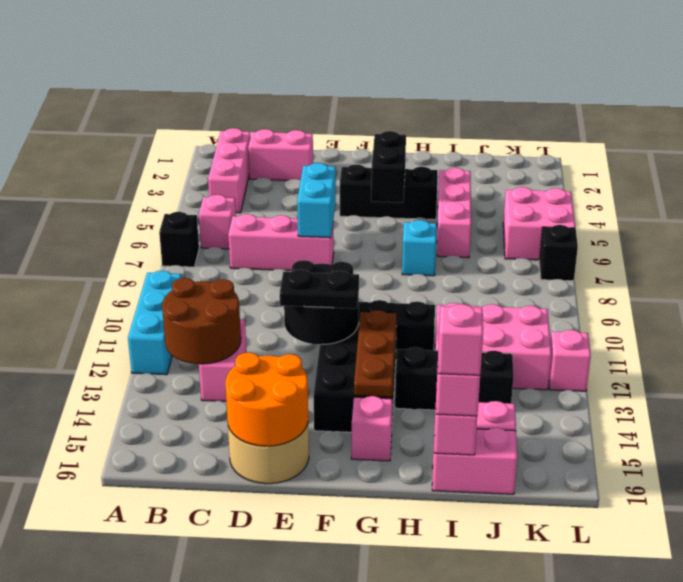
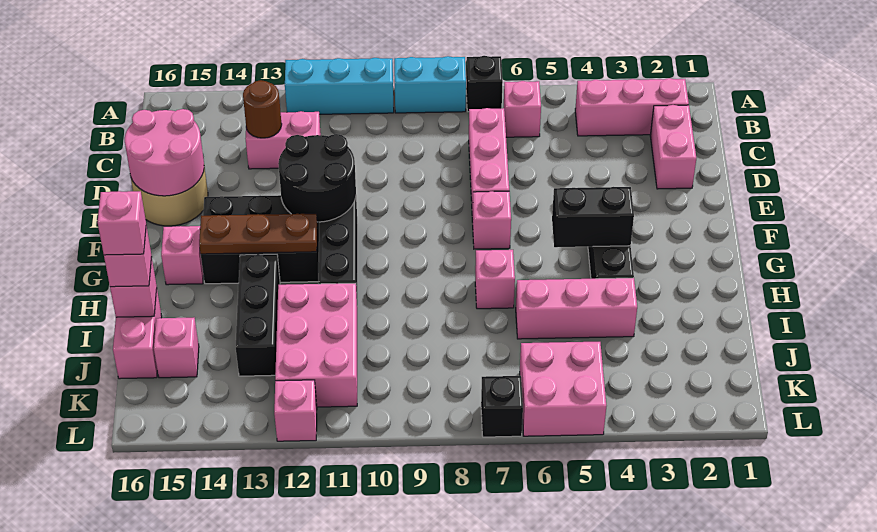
brown 2x2 round brick [162,278,241,364] -> brown 1x1 round brick [243,80,282,138]
orange 2x2 round brick [225,353,308,446] -> pink 2x2 round brick [125,109,204,196]
cyan 1x2 brick [297,163,336,238] -> cyan 1x2 brick moved to [394,56,466,113]
black 1x2 plate [280,269,359,308] -> none
none -> pink 1x1 brick [472,191,511,249]
cyan 1x1 brick [402,220,437,276] -> pink 1x1 brick [475,250,515,309]

